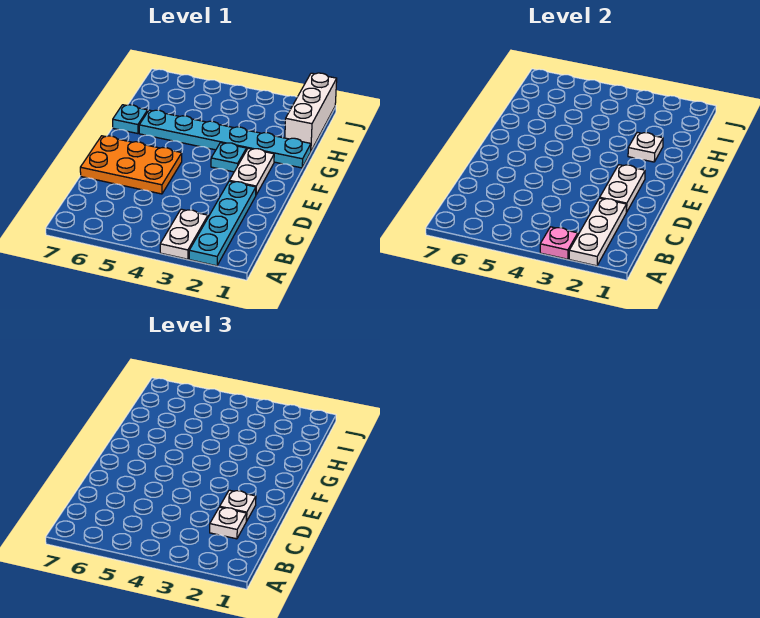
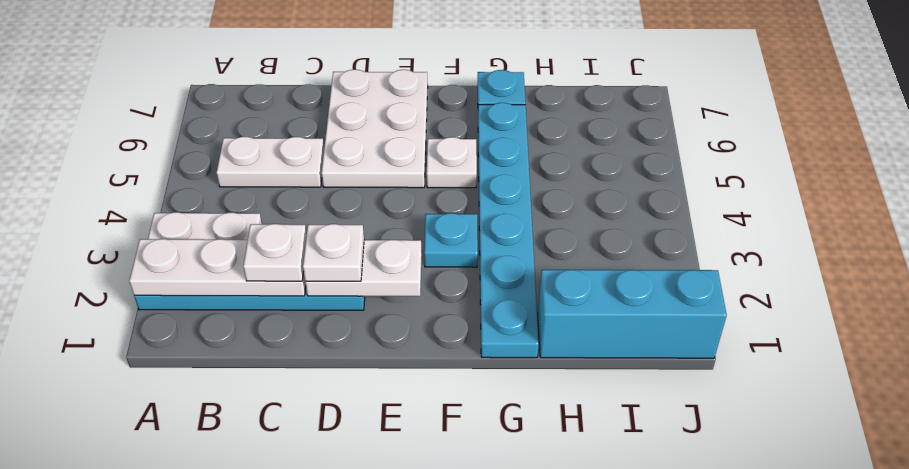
pink 1x1 plate [540,227,578,259] -> none
orange 2x3 plate [80,136,182,194] -> white 2x3 plate [322,70,428,188]
white 1x2 plate [229,148,274,195] -> white 1x2 plate moved to [217,137,324,187]
white 1x1 plate [628,132,663,162] -> white 1x1 plate moved to [427,137,477,188]
white 1x3 brick [285,73,337,151] -> cyan 1x3 brick [538,270,727,358]

